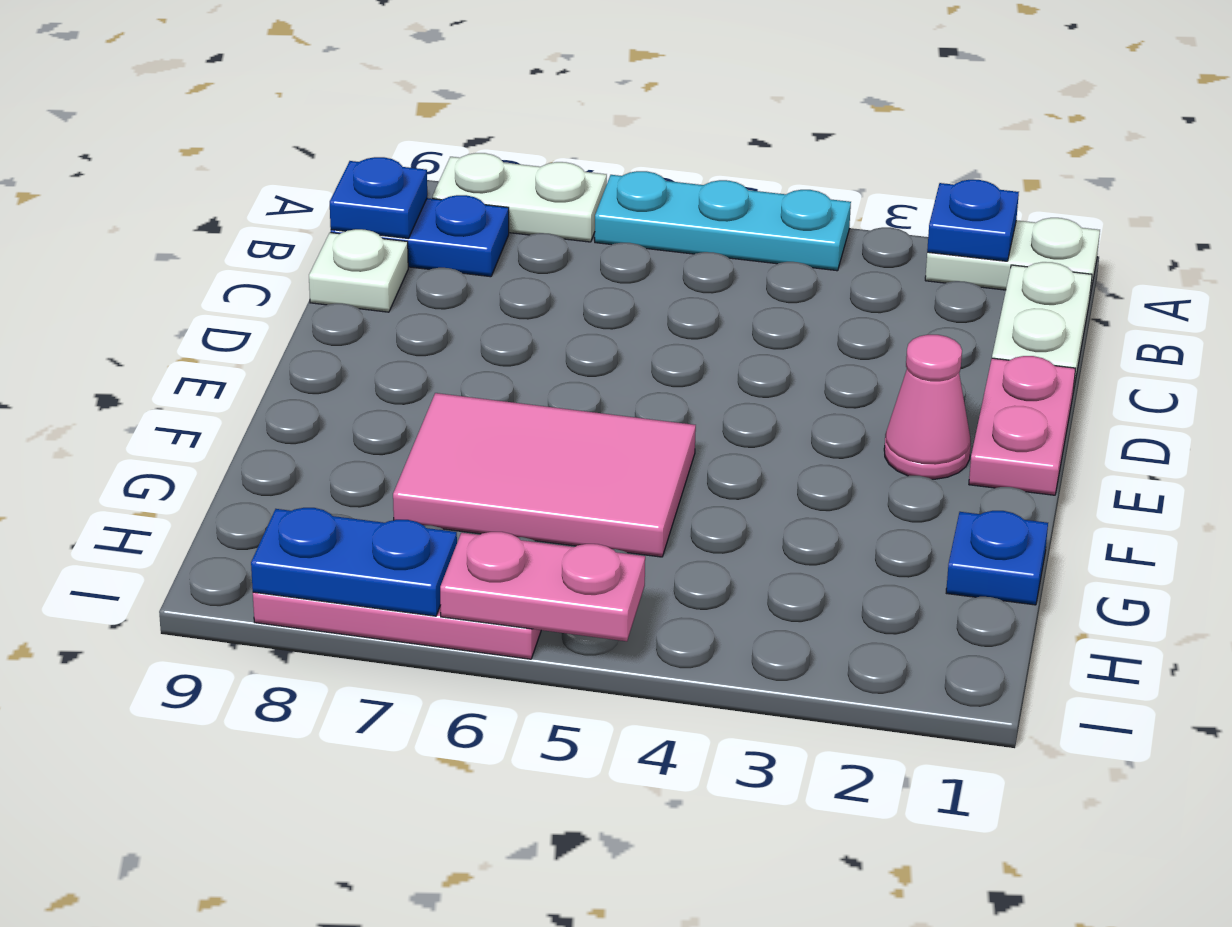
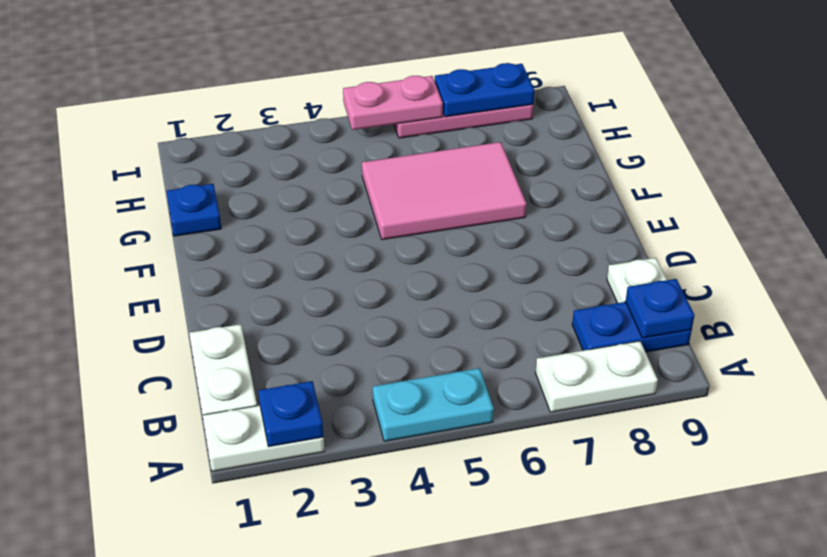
cyan 1x3 plate [595,171,851,271] -> cyan 1x2 plate [373,368,494,441]
pink 1x2 plate [969,356,1076,495] -> none
pink 1x1 cone [884,335,971,479] -> none

